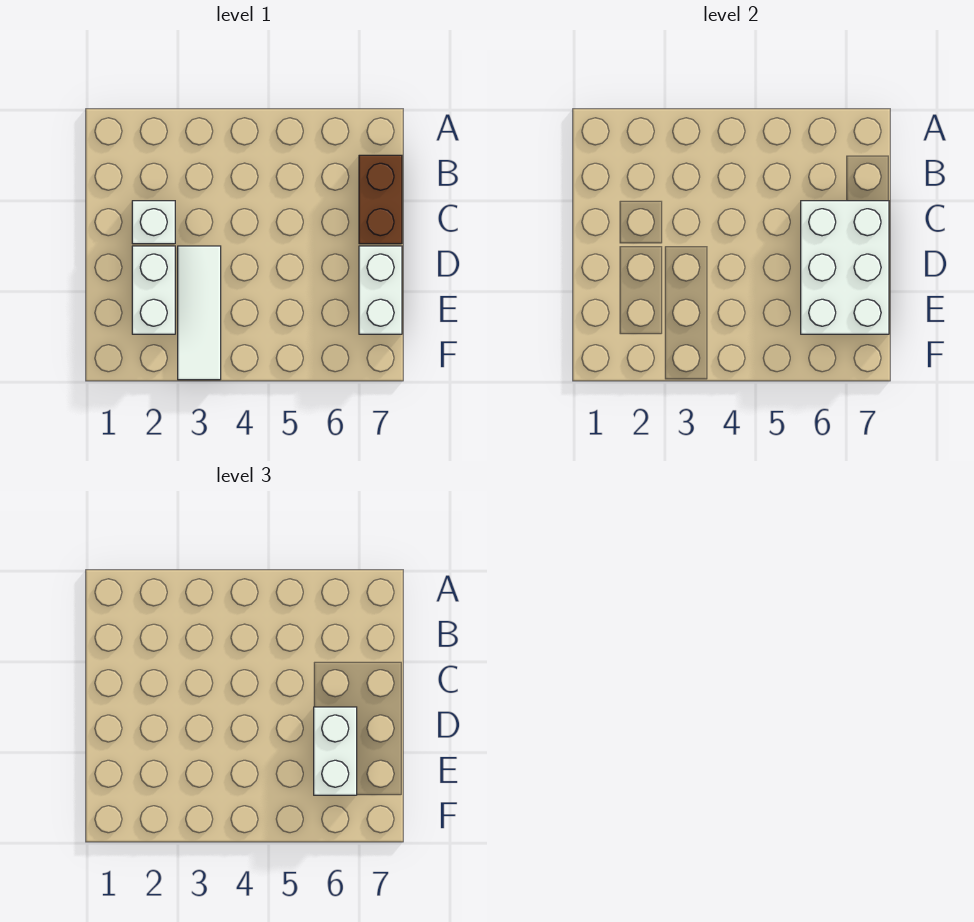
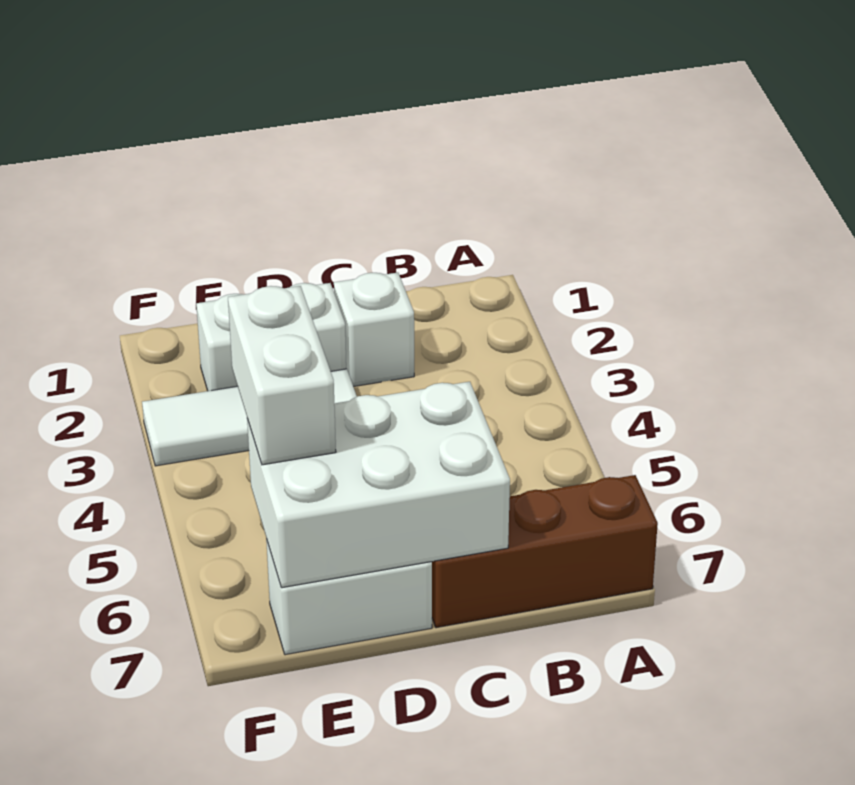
brown 1x2 brick [359,155,402,244] -> brown 1x3 brick [432,475,658,628]
white 1x2 brick [314,707,357,795] -> white 1x2 brick turned to [228,286,336,465]

